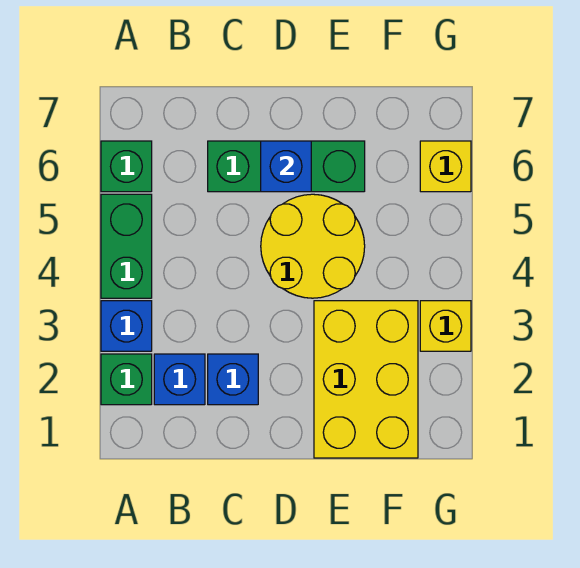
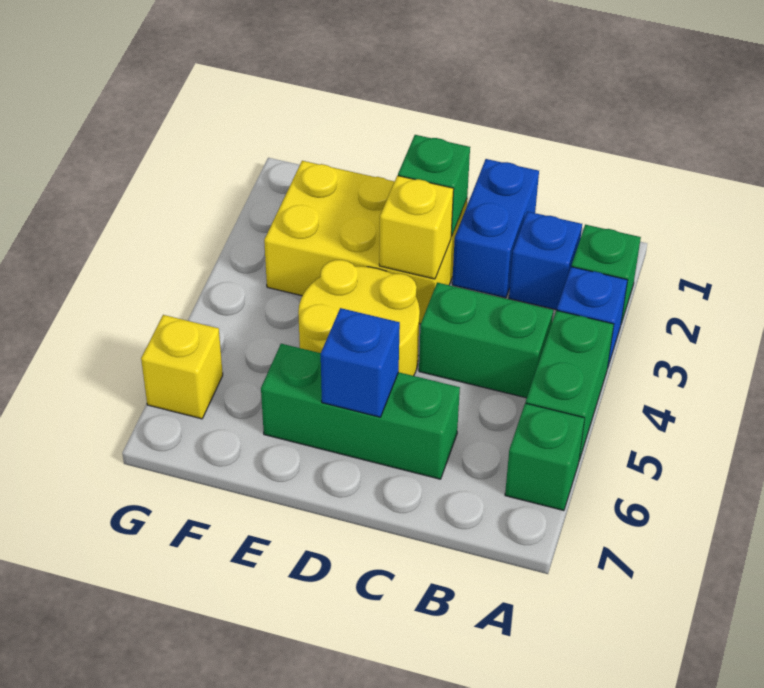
none -> green 1x2 brick [419,283,553,398]
blue 1x1 brick [208,354,258,405] -> blue 1x2 brick [452,159,539,298]
none -> green 1x1 brick [398,135,470,236]
yellow 2x3 brick [314,301,418,458] -> yellow 2x3 brick turned to [264,161,467,324]
yellow 1x1 brick [420,301,471,351] -> yellow 1x1 brick moved to [379,176,454,279]

